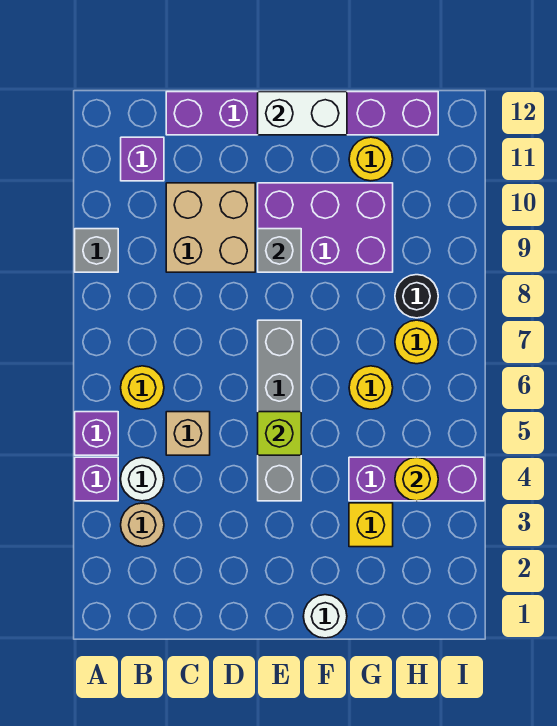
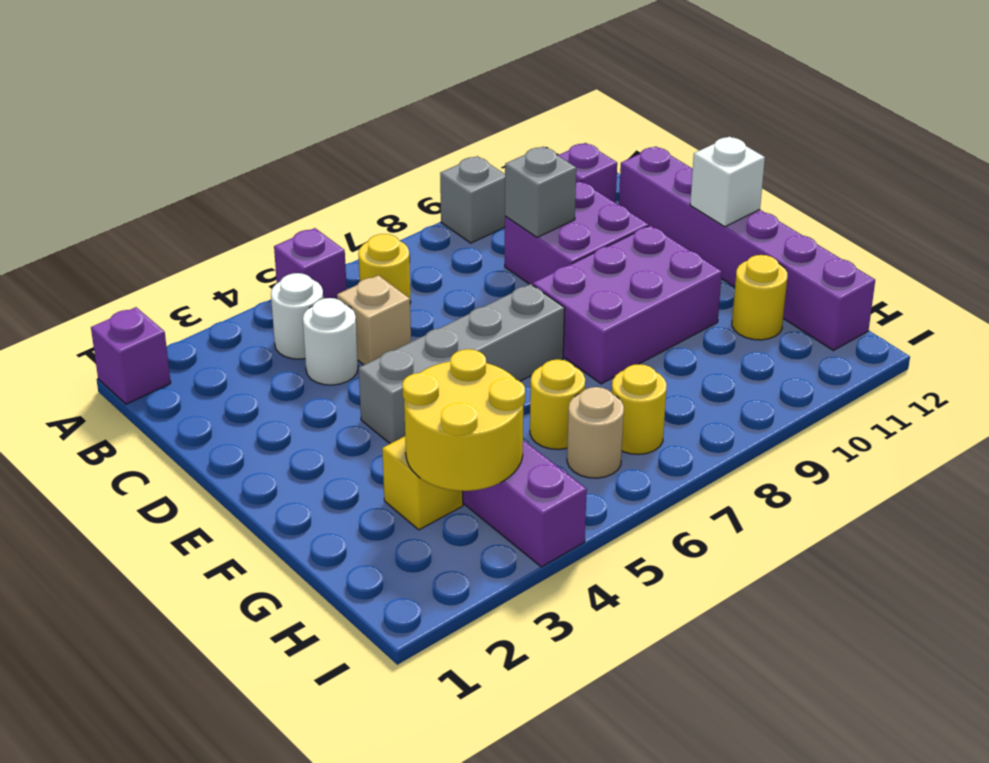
purple 1x1 brick [75,457,118,501] -> purple 1x1 brick moved to [91,307,171,404]
tan 1x1 round brick [121,503,164,547] -> tan 1x1 round brick moved to [567,387,624,478]
tan 2x2 brick [166,183,255,272] -> purple 2x2 brick [505,181,649,285]
lime 1x1 brick [258,412,301,455] -> none
purple 2x3 brick [258,183,393,272] -> purple 2x3 brick turned to [533,225,722,384]
grey 1x1 brick [258,229,301,272] -> grey 1x1 brick moved to [505,147,576,237]
white 1x2 brick [258,92,347,135] -> white 1x1 brick [690,136,765,227]
white 1x1 round brick [303,595,347,638] -> white 1x1 round brick moved to [303,298,358,385]
yellow 1x1 round brick [395,457,438,501] -> yellow 2x2 round brick [402,349,525,491]
black 1x1 round brick [395,275,438,318] -> none

